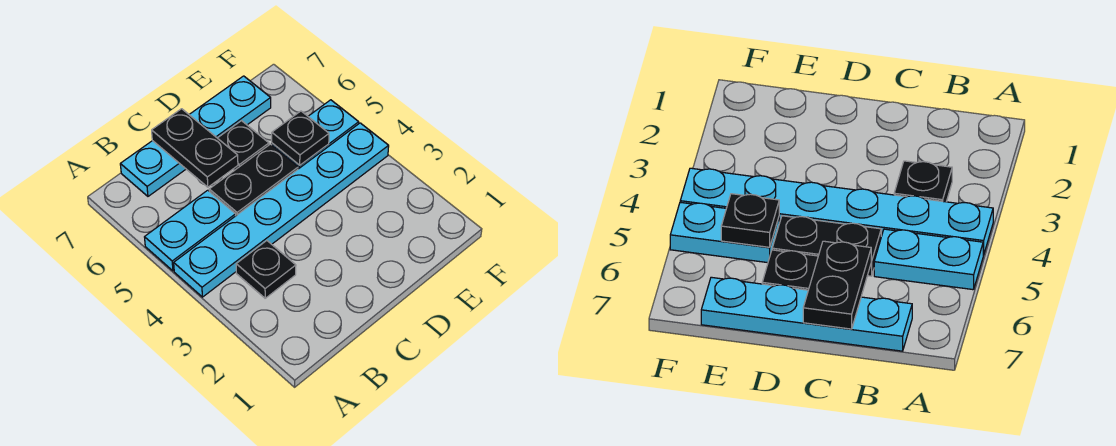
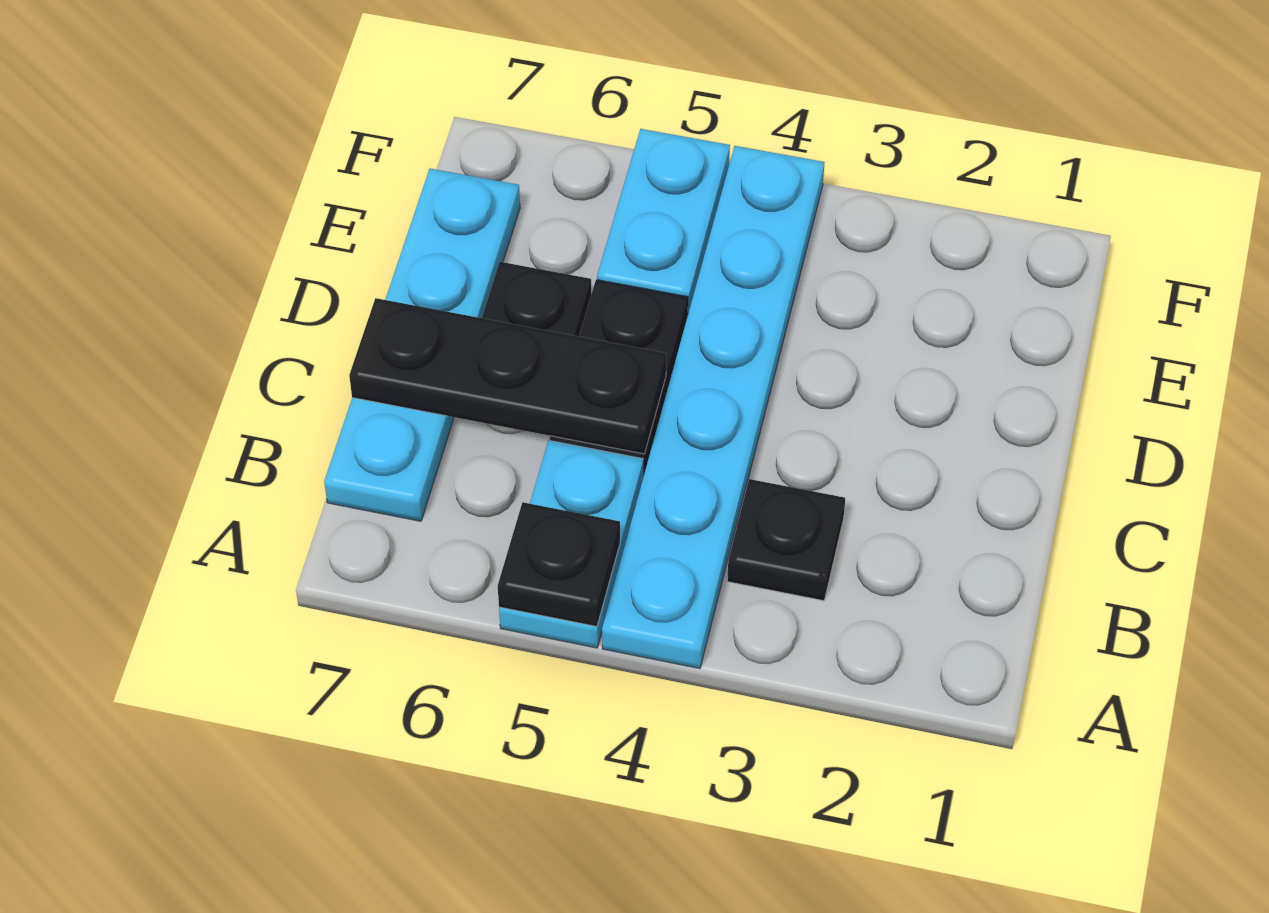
black 1x2 plate [152,109,238,187] -> black 1x3 plate [349,298,666,454]
black 1x1 plate [272,111,329,165] -> black 1x1 plate moved to [498,502,620,627]

